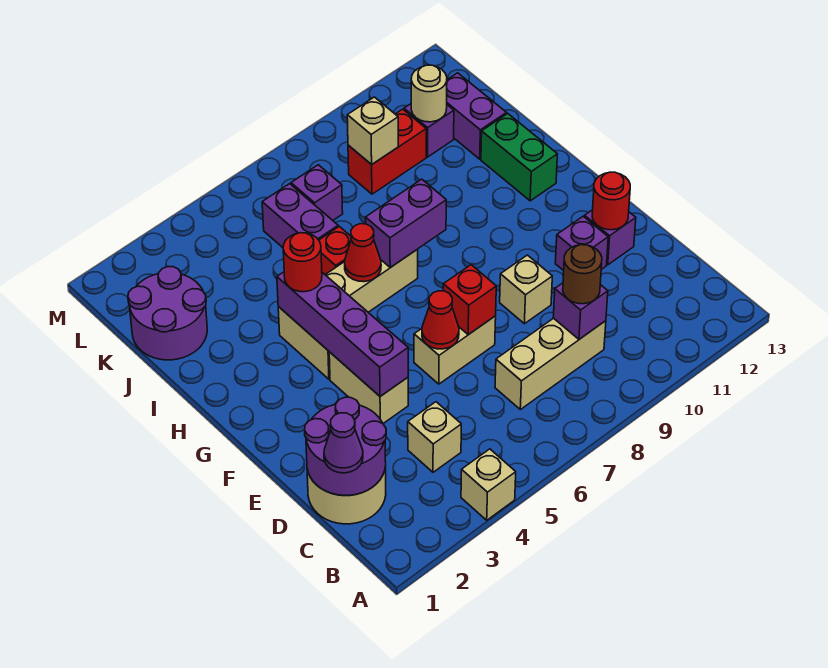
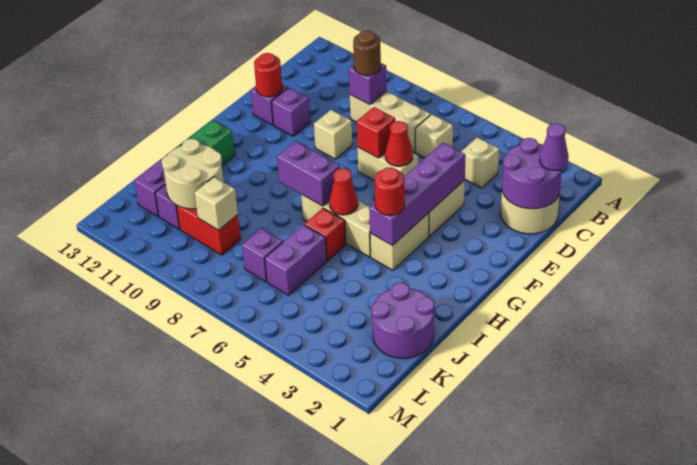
tan 1x1 brick [461,449,516,520] -> tan 1x1 brick moved to [415,114,453,158]
tan 1x1 round brick [411,65,447,122] -> tan 2x2 round brick [162,139,224,209]

